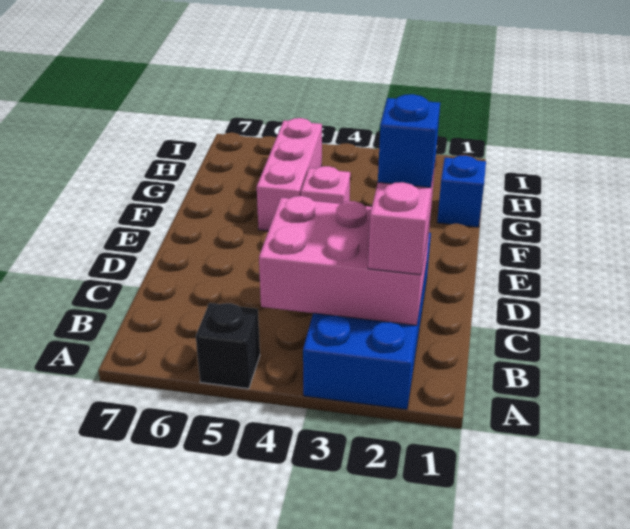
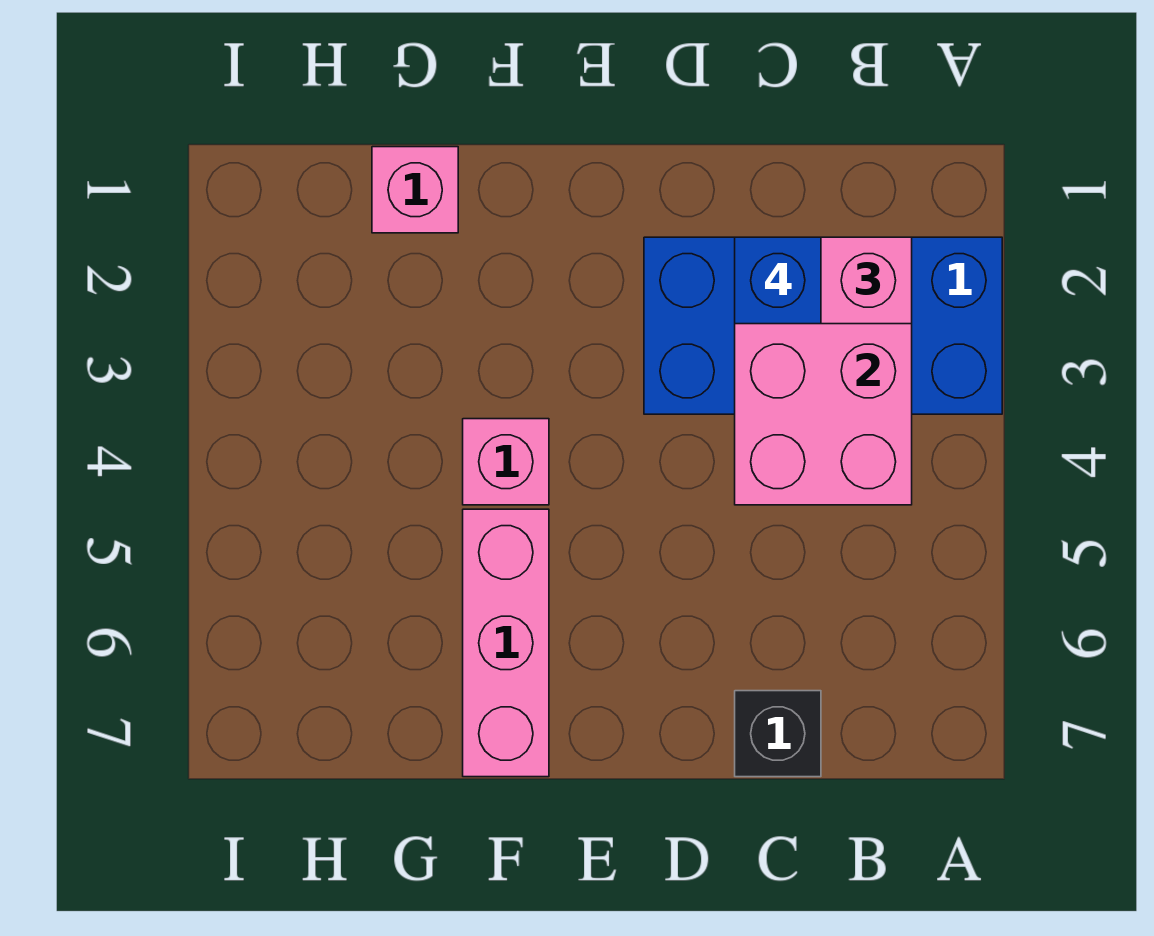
black 1x1 brick [196,303,260,389] -> black 1x1 brick moved to [735,691,821,777]
pink 1x3 brick [257,118,322,231] -> pink 1x3 brick turned to [463,509,549,777]
blue 1x1 brick [437,155,486,227] -> pink 1x1 brick [372,147,458,233]

